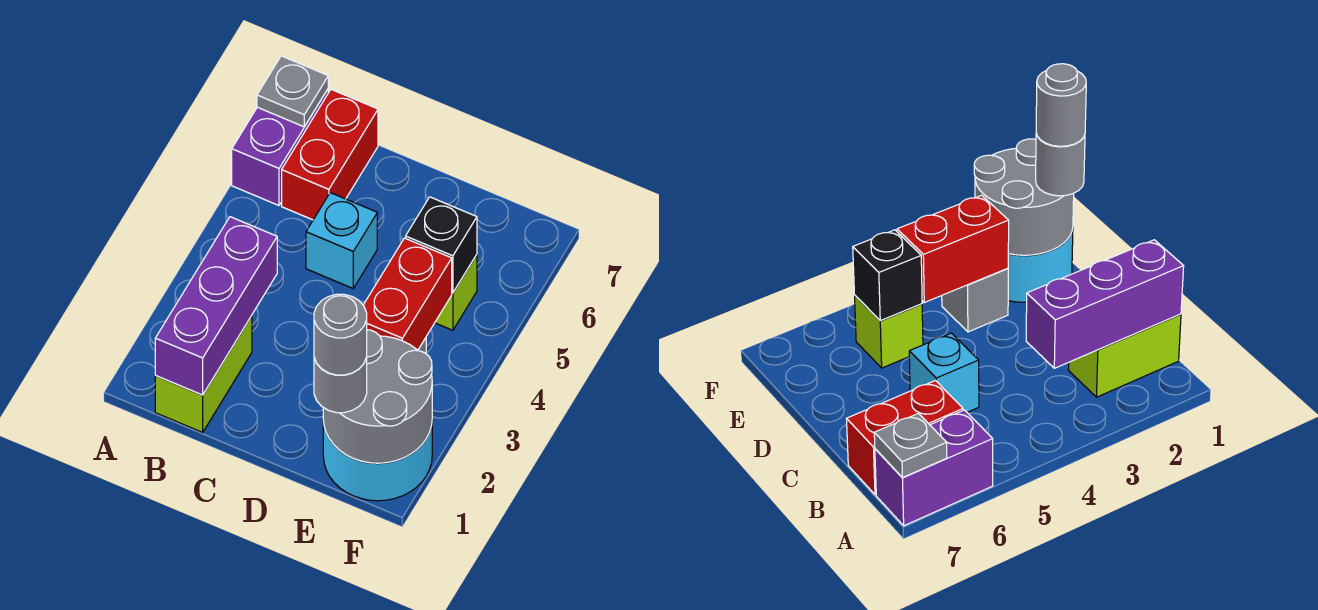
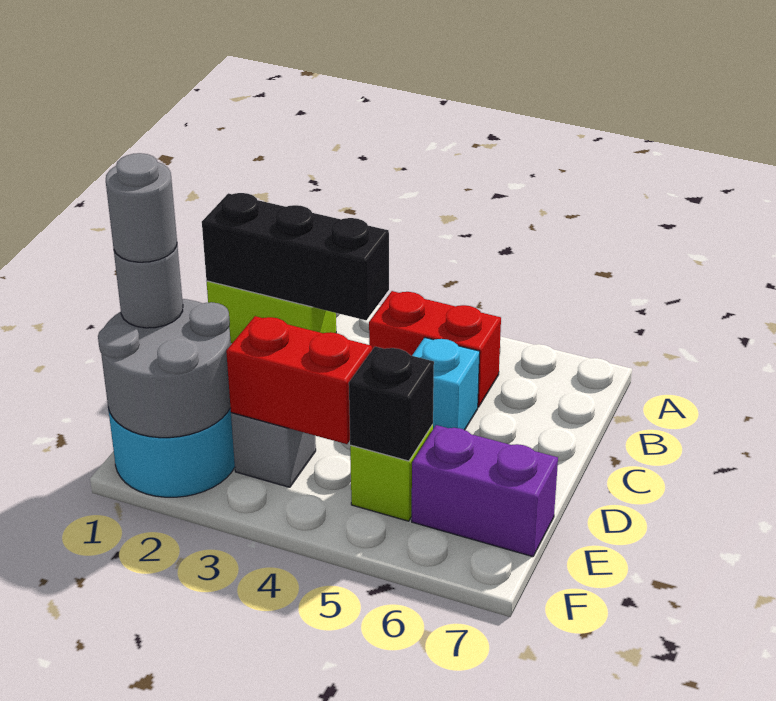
purple 1x2 brick [232,89,328,205] -> purple 1x2 brick moved to [412,425,558,557]
grey 1x1 plate [257,56,328,127] -> none
purple 1x3 brick [155,217,277,395] -> black 1x3 brick [202,193,389,320]
red 1x2 brick [282,89,378,220] -> red 1x2 brick moved to [369,291,501,407]

